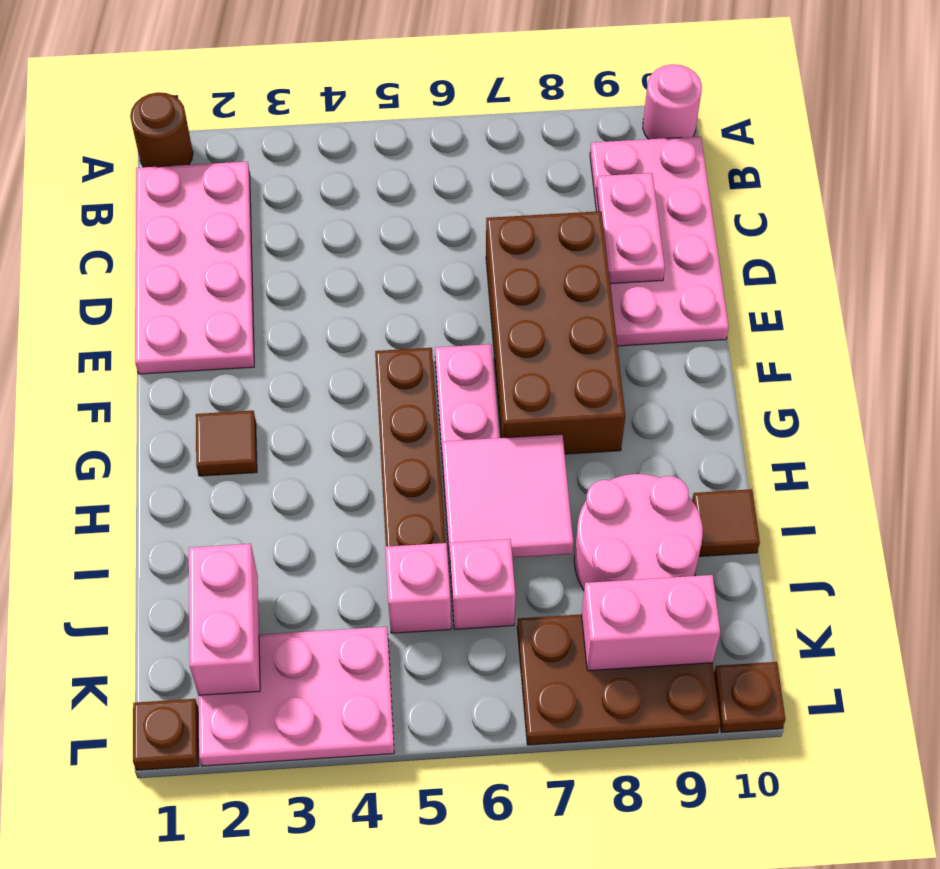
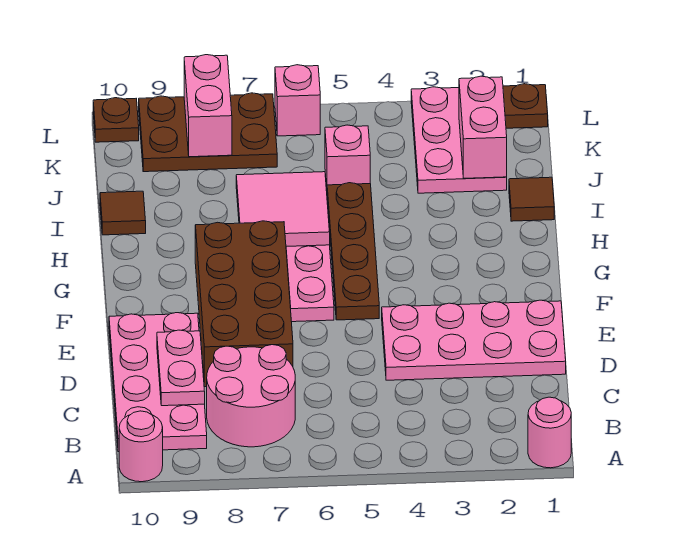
brown 1x1 round brick [130,92,193,167] -> pink 1x1 round brick [528,397,571,468]
pink 2x4 plate [135,162,254,374] -> pink 2x4 plate turned to [382,300,566,380]
brown 1x1 tile [196,411,257,476] -> brown 1x1 tile moved to [509,177,554,221]
pink 2x2 round brick [574,474,703,590] -> pink 2x2 round brick moved to [207,345,295,447]
pink 1x1 brick [450,539,515,629] -> pink 1x1 brick moved to [275,65,320,136]
pink 2x3 plate [198,627,394,766] -> pink 2x3 plate turned to [411,87,507,193]
pink 1x2 brick [582,575,720,671] -> pink 1x2 brick turned to [184,55,232,157]

